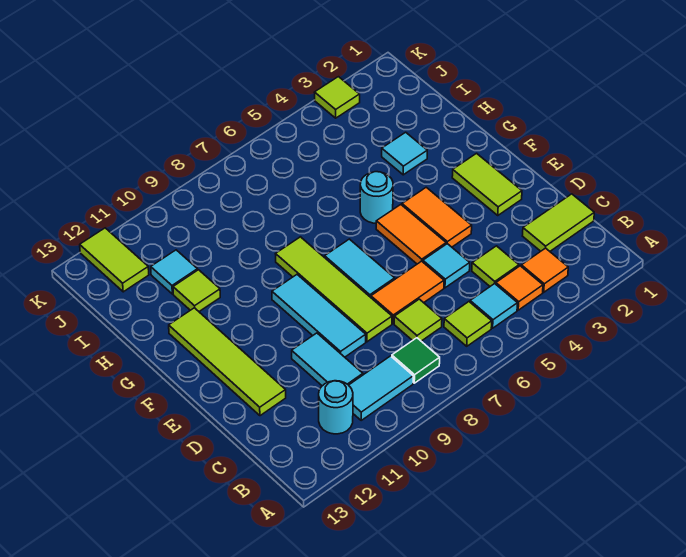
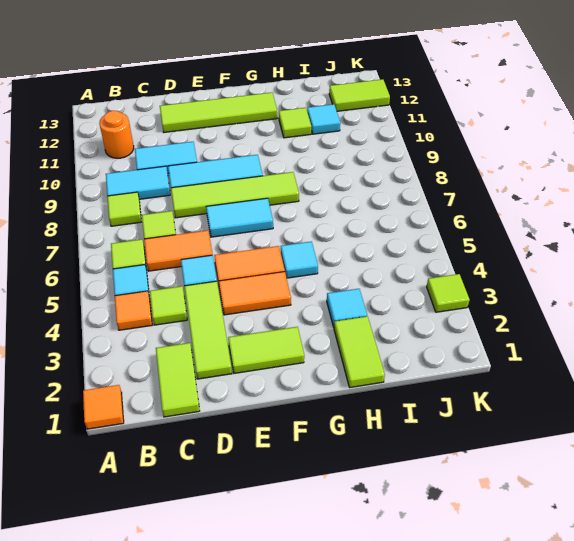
orange 1x1 tile [521,248,568,292] -> orange 1x1 tile moved to [83,385,124,429]
green 1x1 tile [392,338,440,383] -> lime 1x1 tile [107,192,141,226]
cyan 1x2 tile [349,356,413,420] -> cyan 1x2 tile turned to [106,166,170,199]
cyan 1x1 round brick [319,381,353,434] -> orange 1x1 round brick [99,111,134,158]
none -> lime 1x3 tile [184,281,232,379]
orange 1x2 tile [371,261,444,323] -> orange 1x2 tile turned to [144,230,213,271]
cyan 1x1 round brick [360,172,393,223] -> cyan 1x1 tile [281,242,318,278]
none -> lime 1x2 tile [334,316,385,387]

